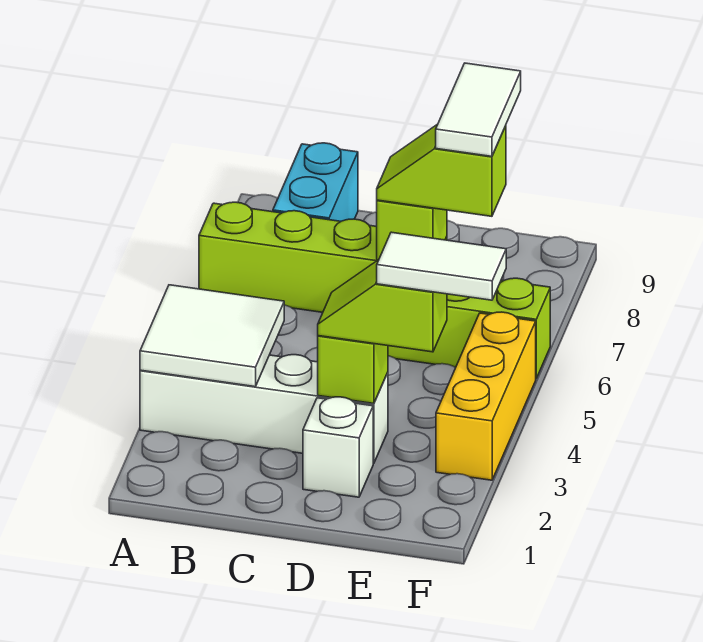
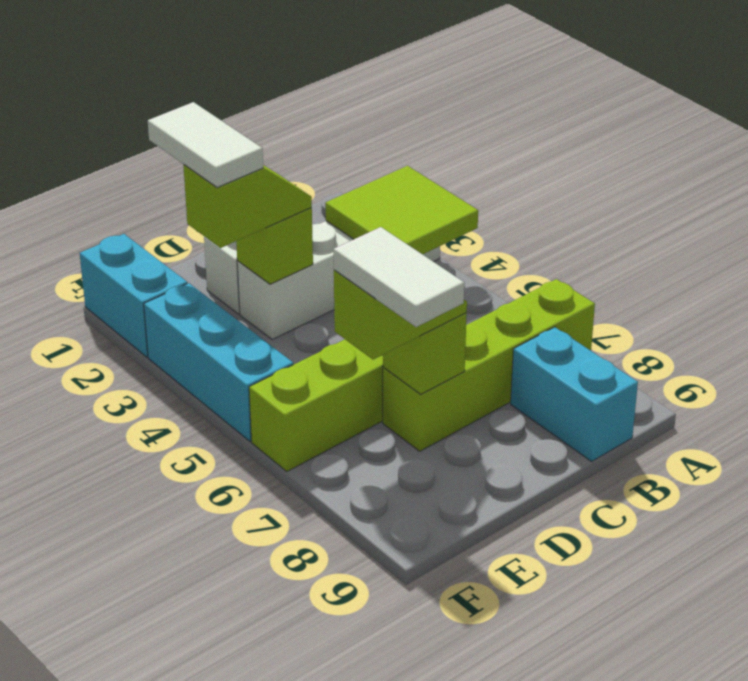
white 2x2 tile [140,285,284,387] -> lime 2x2 tile [325,166,478,254]
white 1x2 tile [377,232,506,300] -> white 1x2 tile turned to [148,102,263,188]
none -> cyan 1x2 brick [80,234,187,357]
yellow 1x3 brick [436,312,536,480] -> cyan 1x3 brick [144,283,293,441]

